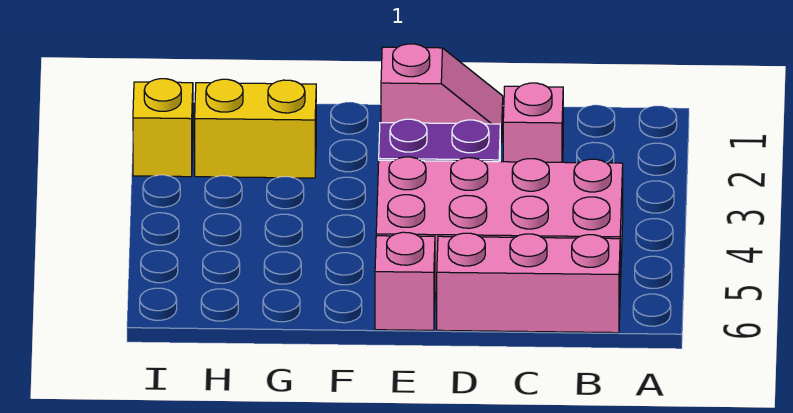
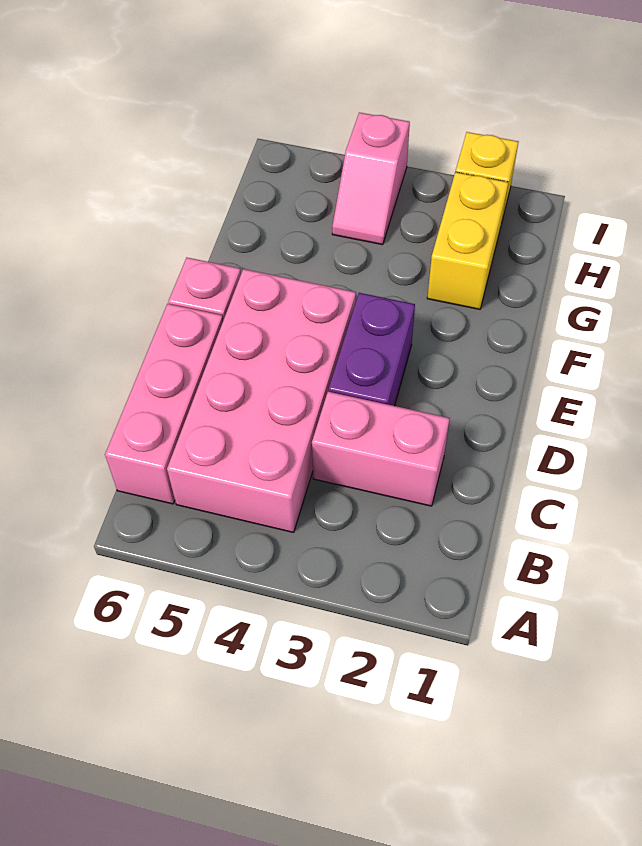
pink 1x1 brick [503,83,563,162] -> pink 1x2 brick [312,392,450,506]
pink 1x2 slope [381,44,503,143] -> pink 1x2 slope moved to [332,112,410,245]

